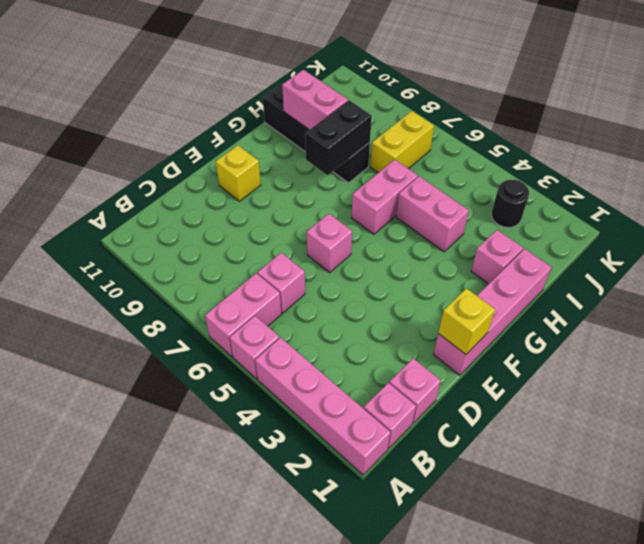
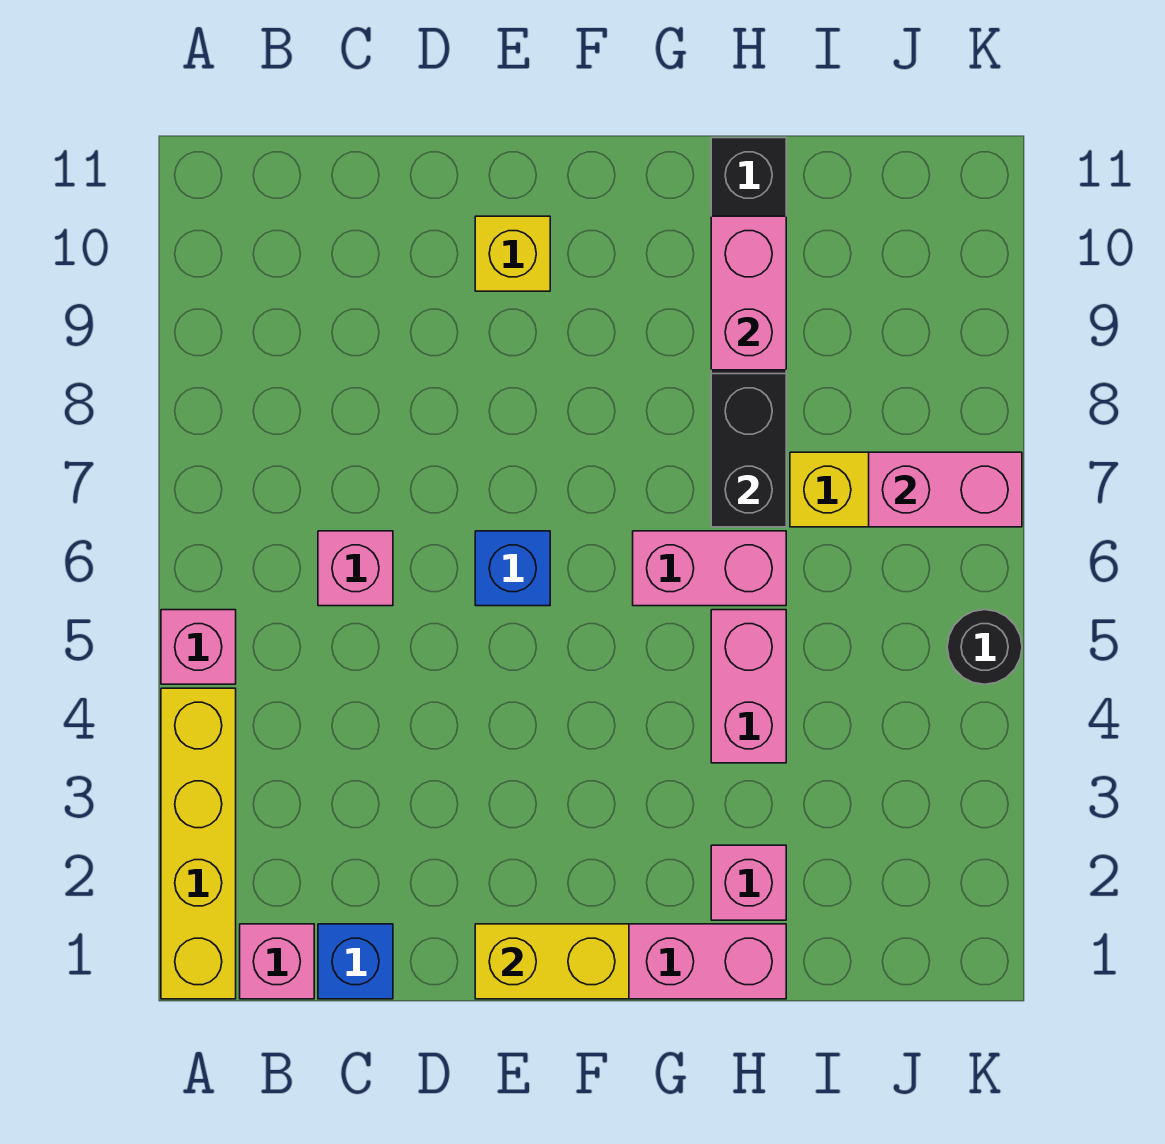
pink 1x4 brick [255,338,390,475] -> yellow 1x4 brick [161,688,236,999]
pink 1x2 brick [205,273,281,357] -> pink 1x2 brick moved to [869,452,1022,527]
pink 1x1 brick [389,358,441,423] -> blue 1x1 brick [318,924,393,999]
yellow 1x1 brick [438,288,495,354] -> yellow 1x2 brick [475,924,629,999]
pink 1x1 brick [307,214,352,272] -> blue 1x1 brick [475,531,550,606]
black 1x2 brick [305,100,372,175] -> black 1x2 brick turned to [711,374,786,527]
black 1x1 round brick [491,180,529,227] -> black 1x1 round brick moved to [947,610,1022,684]

